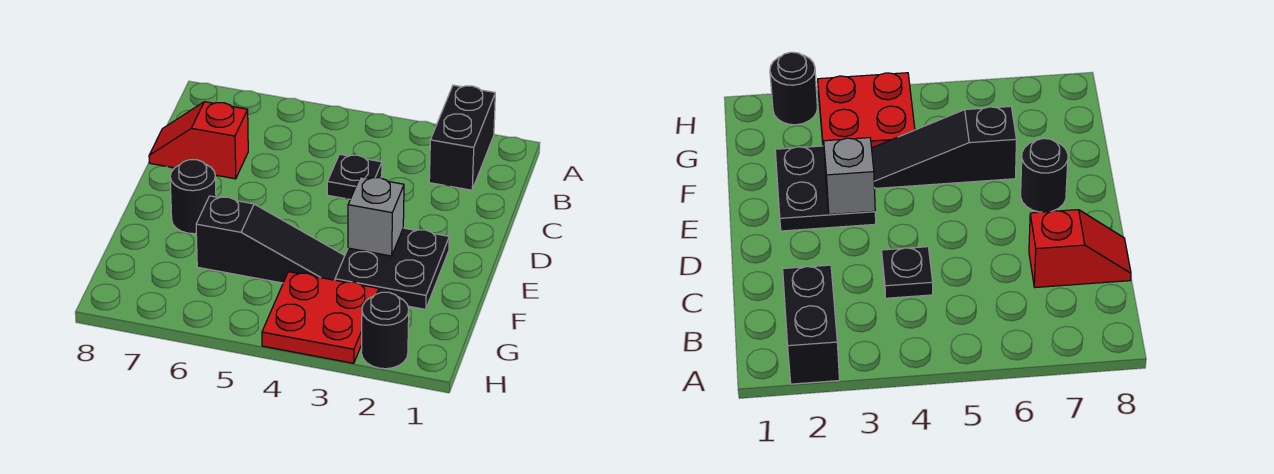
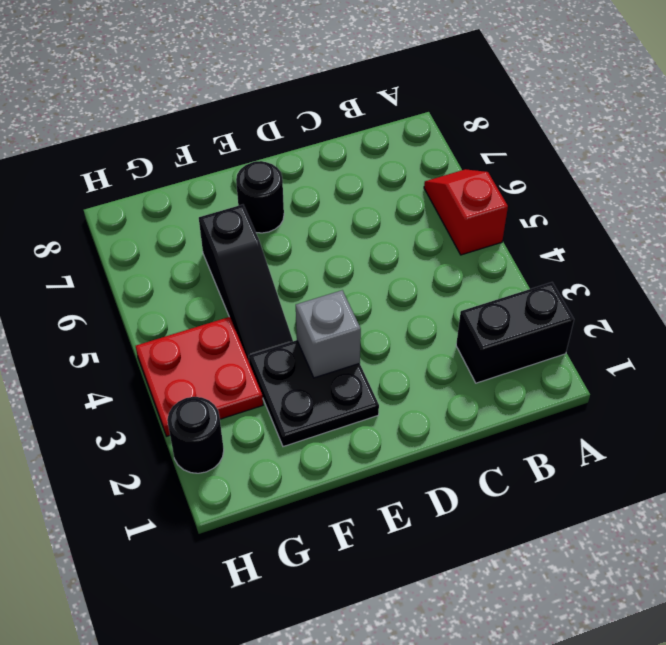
black 1x1 plate [327,154,382,199] -> none
red 1x2 slope [149,102,248,179] -> red 1x2 slope moved to [424,169,508,255]

